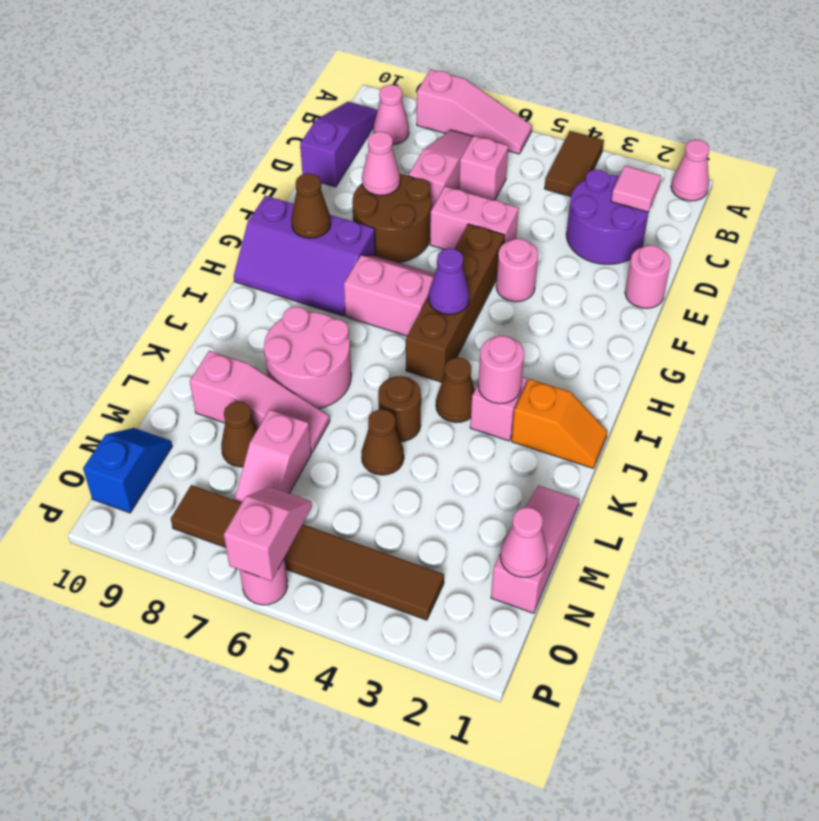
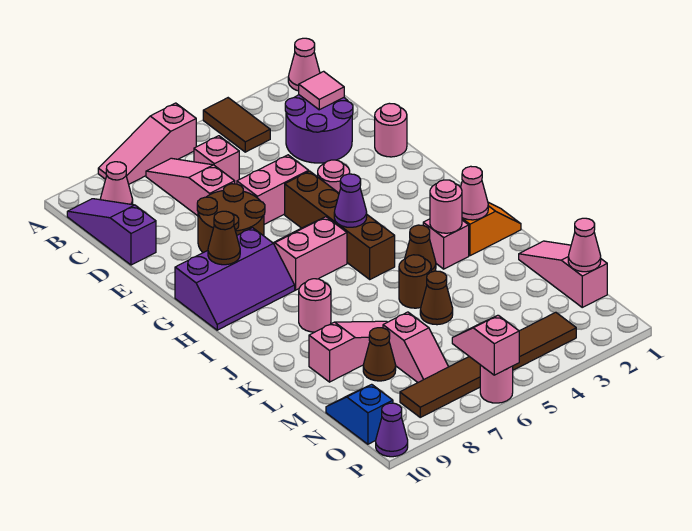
pink 1x3 slope [417,70,532,154] -> pink 1x3 slope turned to [98,103,196,184]
pink 1x1 cone [362,132,400,195] -> pink 1x1 cone moved to [460,166,488,220]
pink 2x2 round brick [264,307,351,409] -> pink 1x1 round brick [299,279,331,332]
none -> purple 1x1 cone [376,403,408,457]

